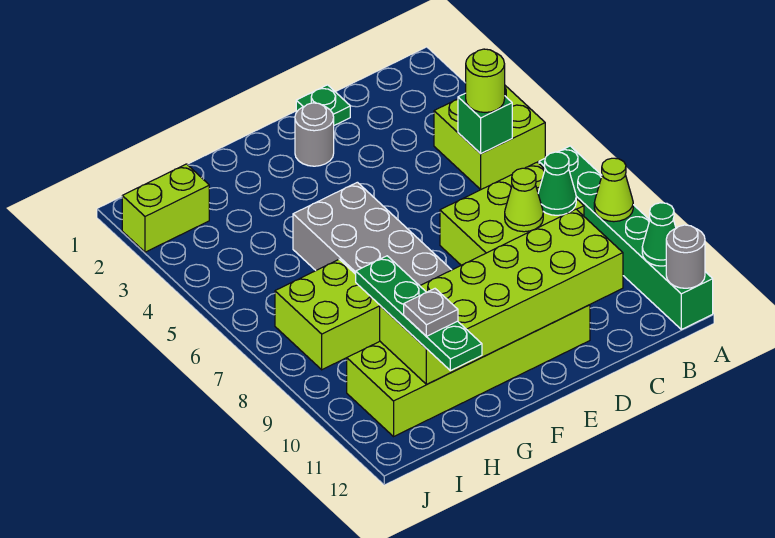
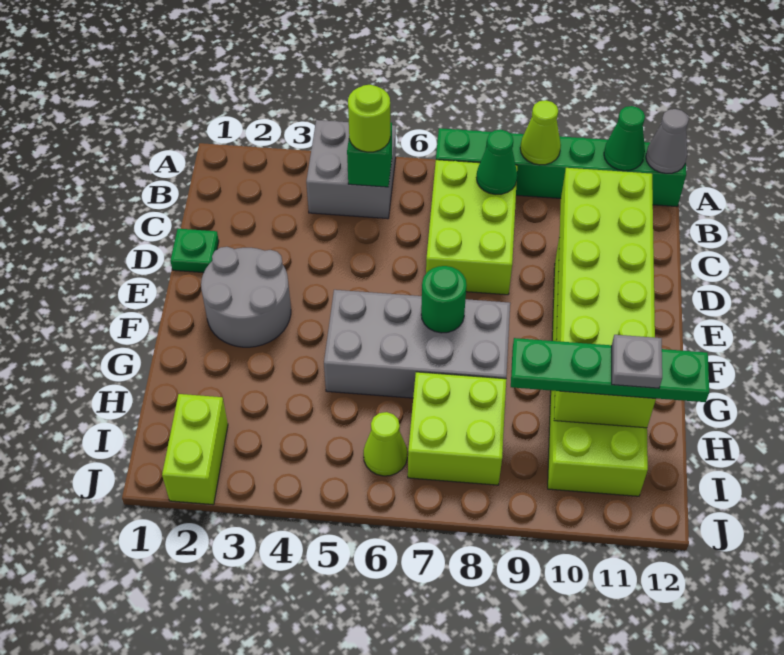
lime 2x2 brick [434,86,545,190] -> grey 2x2 brick [306,120,396,219]
grey 1x1 round brick [666,225,705,288] -> grey 1x1 cone [646,109,689,173]
lime 1x1 cone [505,168,543,232] -> lime 1x1 cone moved to [364,412,407,476]
grey 1x1 round brick [295,103,334,166] -> grey 2x2 round brick [201,247,291,347]
none -> green 1x1 round brick [421,266,467,333]

